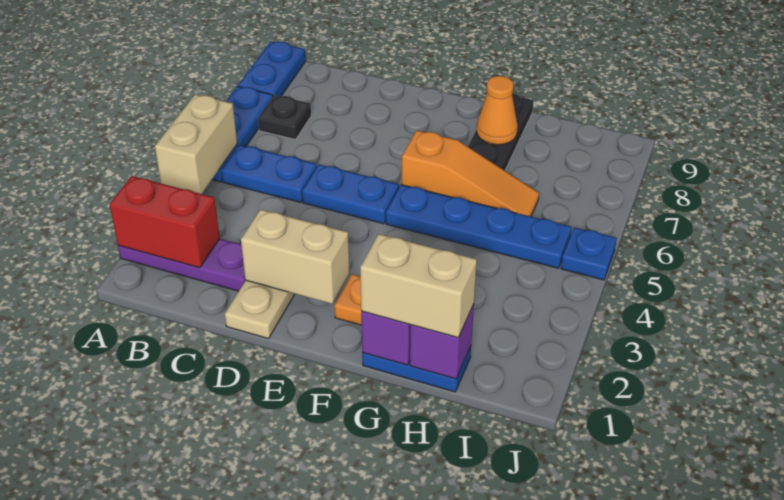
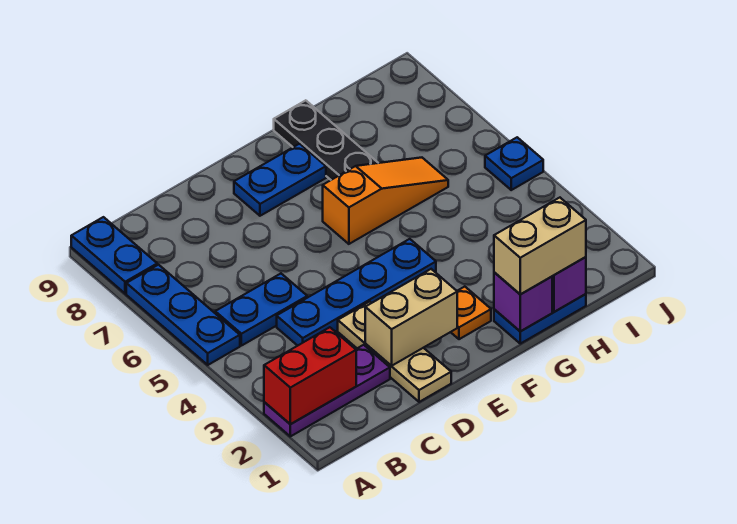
tan 1x2 brick [155,94,237,194] -> none
black 1x1 plate [258,95,311,140] -> none
blue 1x2 plate [302,165,399,224] -> blue 1x2 plate moved to [234,144,326,216]
blue 1x4 plate [386,185,572,268] -> blue 1x4 plate moved to [277,239,436,346]
orange 1x1 cone [477,76,518,145] -> none

